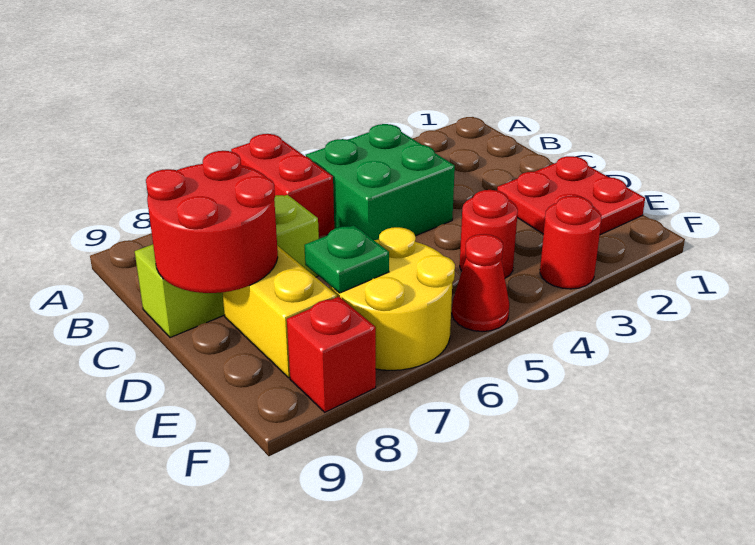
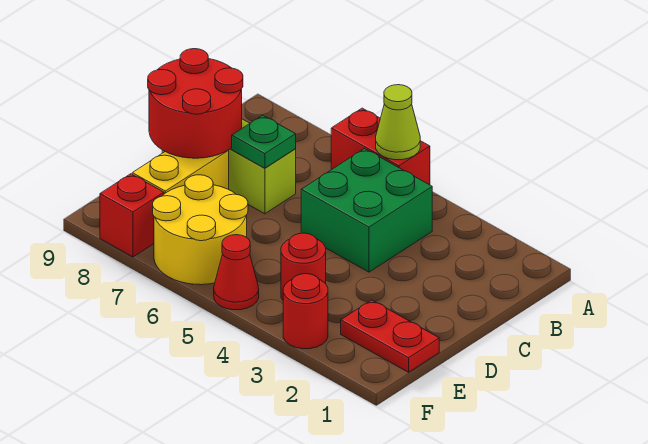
none -> lime 1x1 cone [376,85,420,160]
red 1x2 brick [231,134,334,237] -> red 1x2 brick turned to [331,108,430,185]
red 2x2 plate [497,156,645,235] -> red 1x2 plate [341,300,439,372]
green 1x1 plate [304,225,389,293] -> green 1x1 plate moved to [232,115,296,168]

